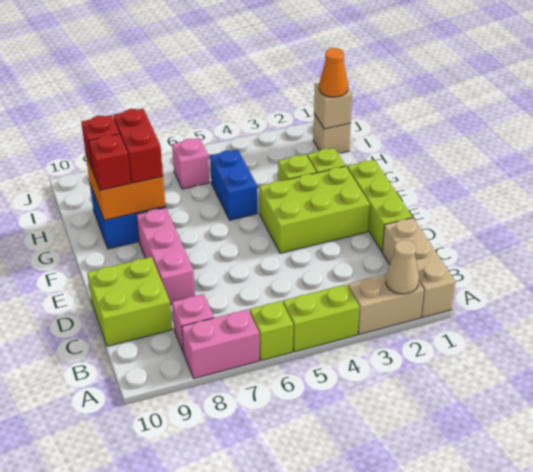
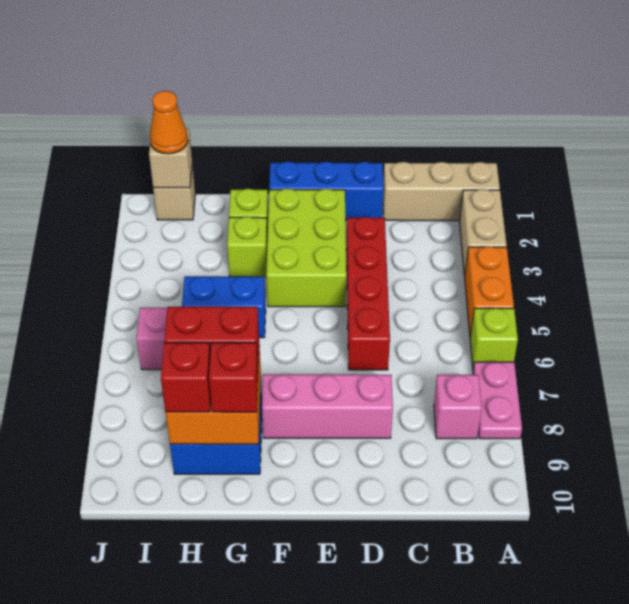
tan 1x1 cone [386,240,419,294] -> none
lime 1x2 brick [283,284,359,352] -> orange 1x2 brick [465,246,514,336]
pink 1x2 brick [182,309,260,379] -> pink 1x2 plate [473,362,522,439]
lime 2x2 brick [87,257,172,346] -> none
lime 1x3 brick [347,160,412,252] -> blue 1x3 brick [269,162,384,220]
none -> red 1x4 brick [346,217,390,370]

